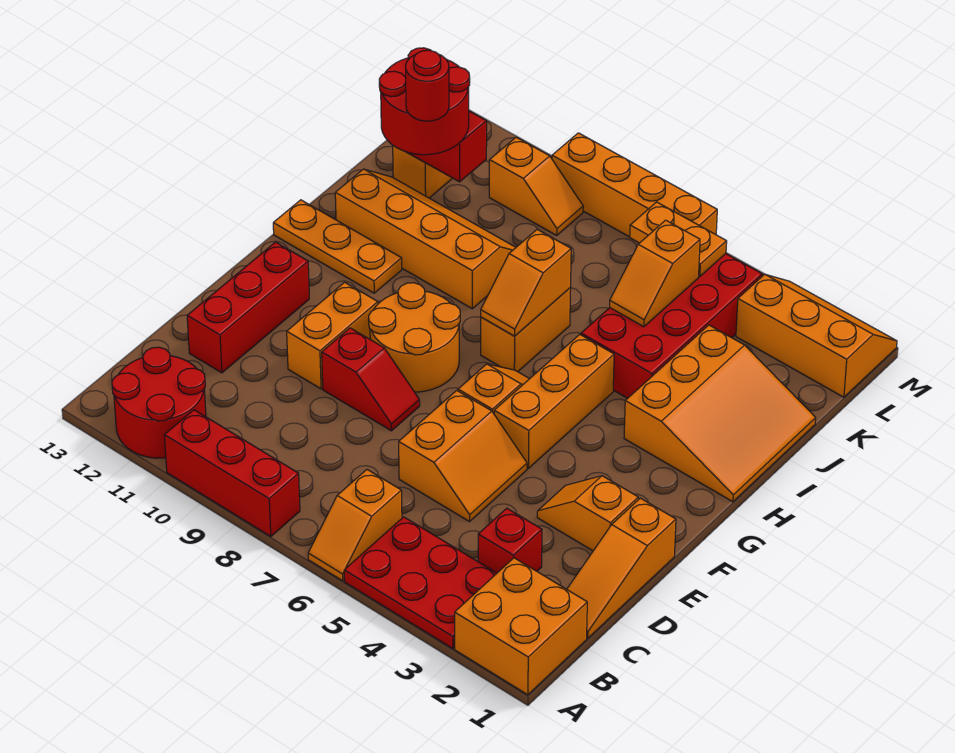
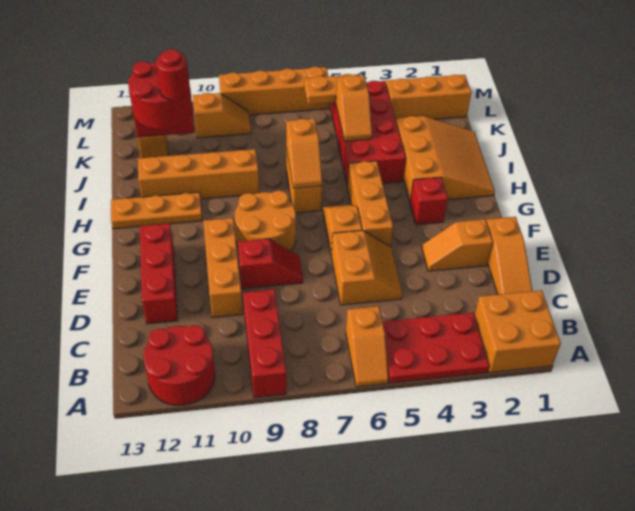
red 1x3 brick [164,410,300,537] -> red 1x3 brick turned to [243,289,286,398]
red 1x1 brick [478,508,542,573] -> red 1x1 brick moved to [410,177,448,225]
orange 1x2 brick [287,282,378,389] -> orange 1x3 brick [203,218,243,318]

